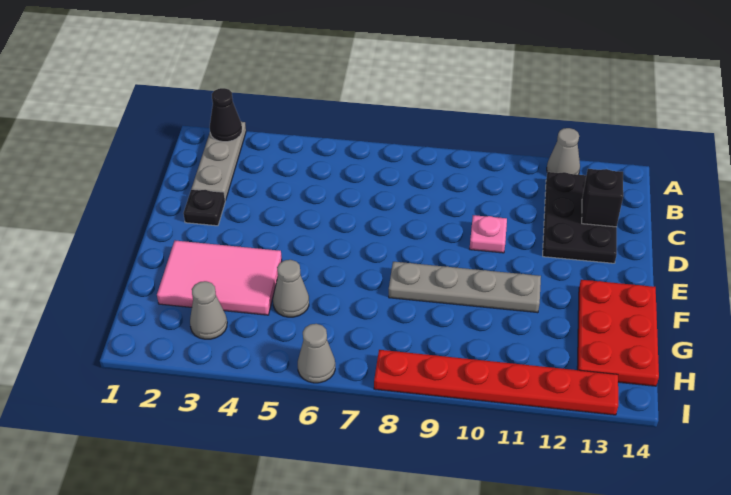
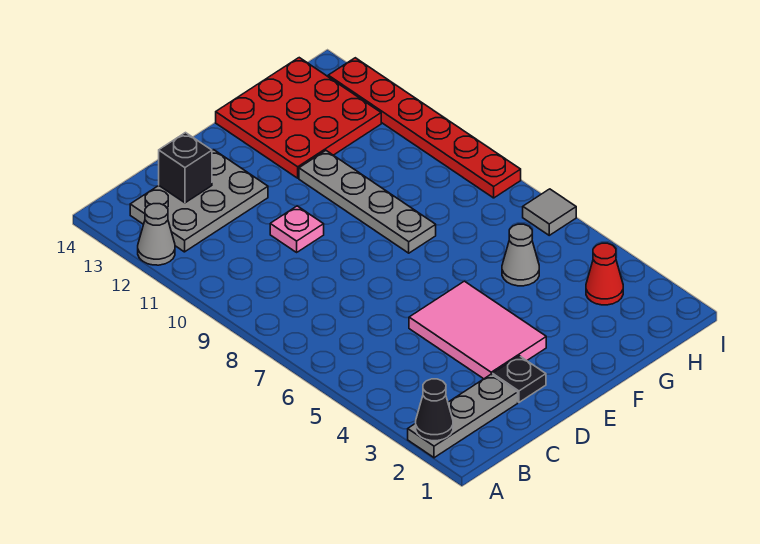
black 2x3 plate [543,172,617,263] -> grey 2x3 plate [130,150,268,252]
pink 2x3 tile [157,241,282,315] -> pink 2x3 tile moved to [409,281,546,379]
red 2x3 plate [577,280,659,386] -> red 3x3 plate [216,58,381,178]
grey 1x1 cone [190,281,227,339] -> red 1x1 cone [586,243,623,305]
grey 1x1 cone [298,324,335,383] -> grey 1x1 tile [523,189,576,235]

